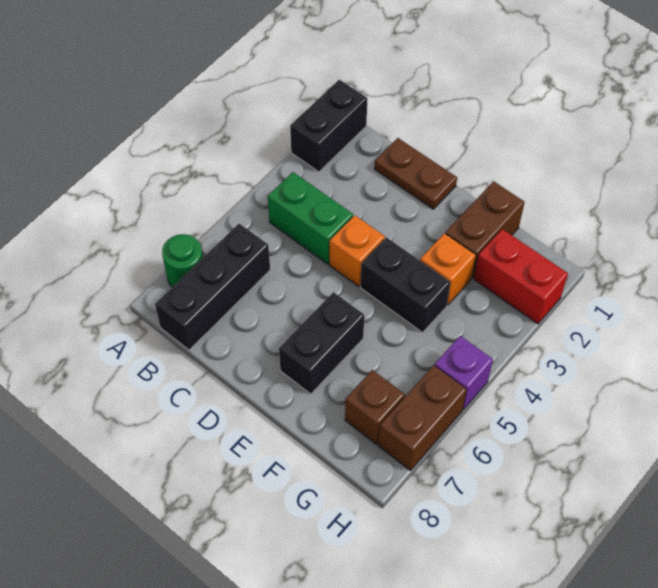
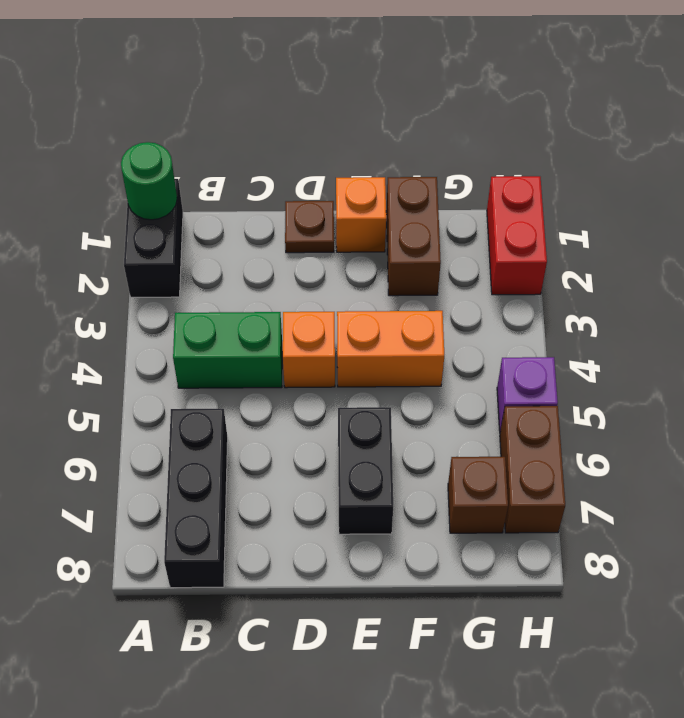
green 1x1 round brick [162,234,203,287] -> green 1x1 round brick moved to [121,142,177,220]
brown 1x2 plate [374,138,457,209] -> brown 1x1 plate [285,201,334,253]
black 1x2 brick [360,238,450,332] -> orange 1x2 brick [337,311,444,387]
orange 1x1 brick [420,233,476,305] -> orange 1x1 brick moved to [336,177,386,252]
red 1x2 brick [474,229,568,324] -> red 1x2 brick turned to [487,176,547,295]

